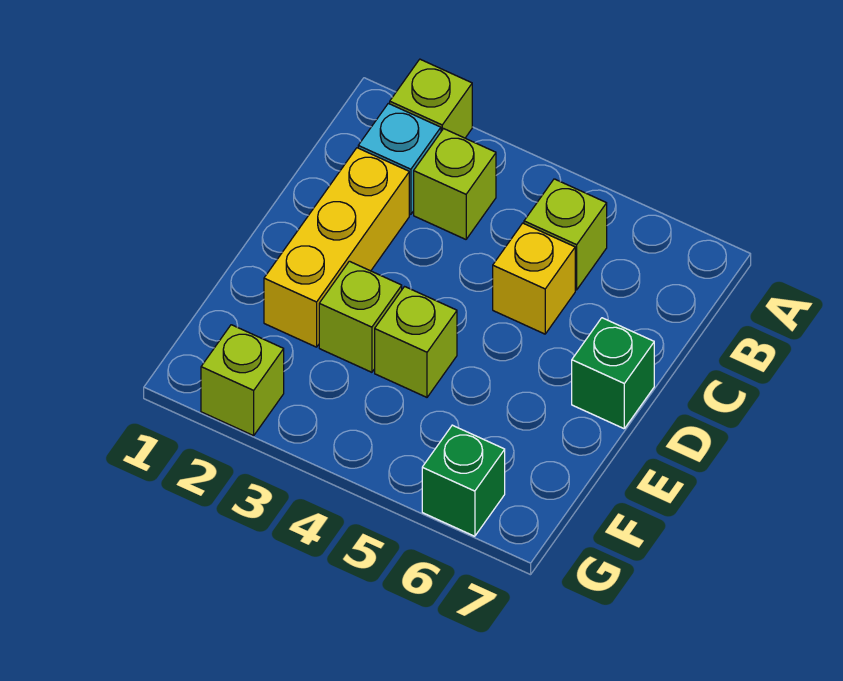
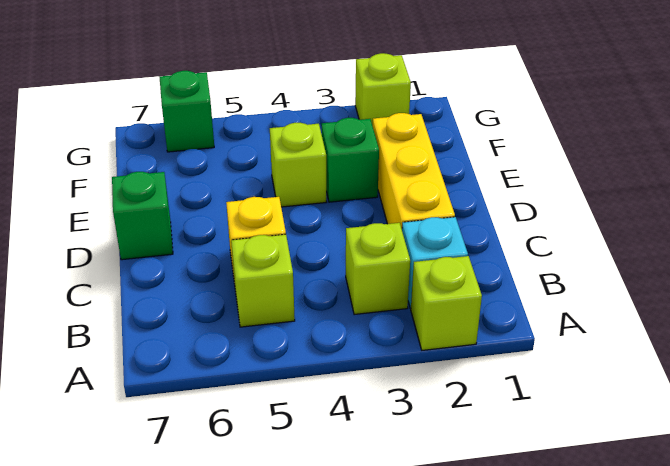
lime 1x1 brick [319,261,402,372] -> green 1x1 brick [322,118,379,202]

